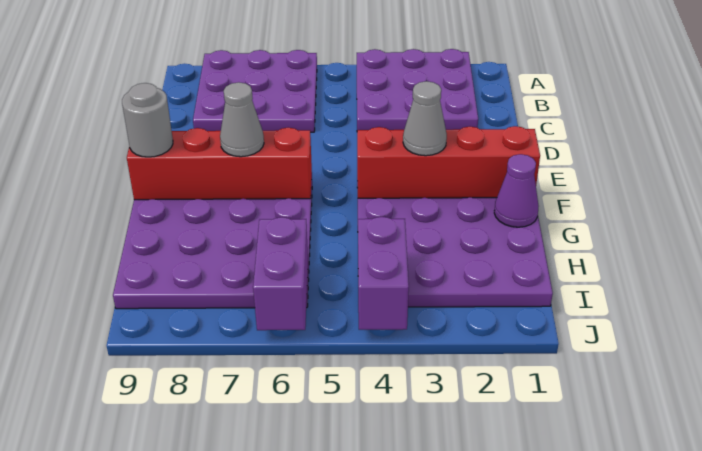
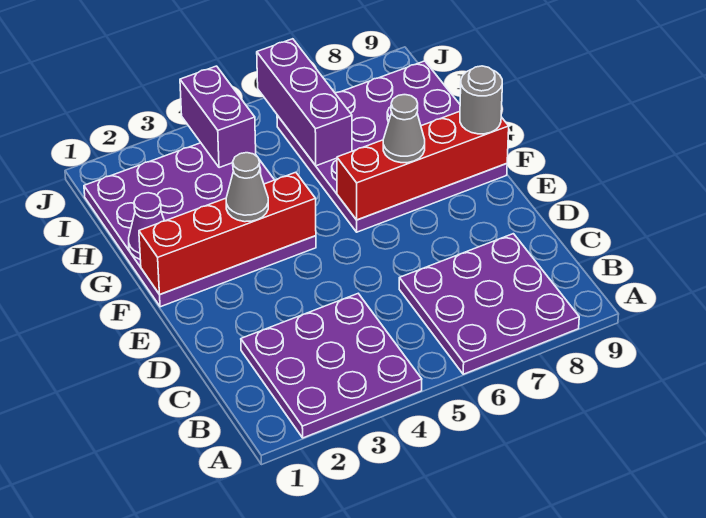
purple 1x2 brick [253,217,308,330] -> purple 1x3 brick [257,39,352,166]

